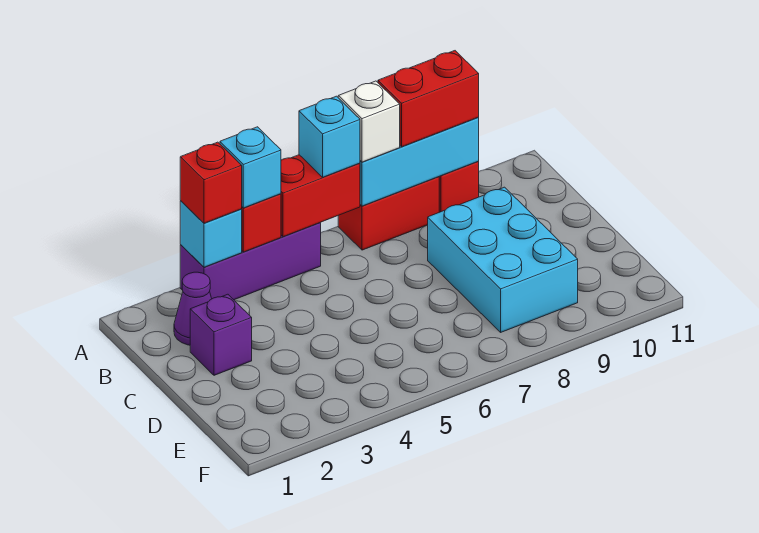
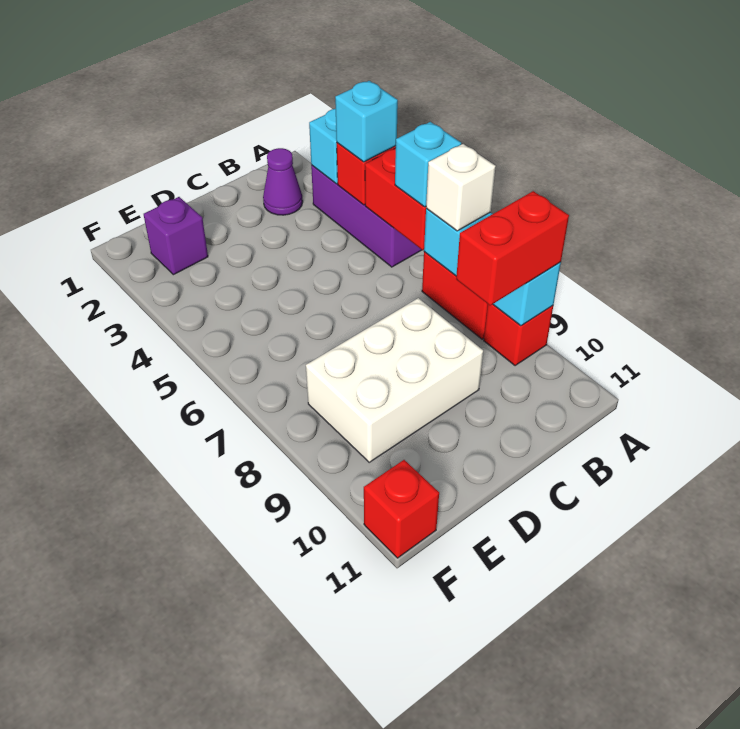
red 1x1 brick [180,142,242,223] -> red 1x1 brick moved to [364,460,439,558]
red 1x2 brick [378,51,479,147] -> red 1x2 brick turned to [456,191,569,305]
purple 1x1 brick [190,294,252,375] -> purple 1x1 brick moved to [144,197,208,275]
cyan 2x3 brick [428,187,578,332] -> white 2x3 brick [306,298,483,462]

